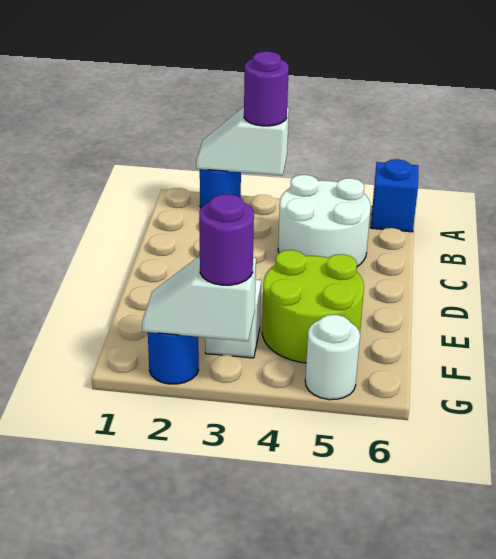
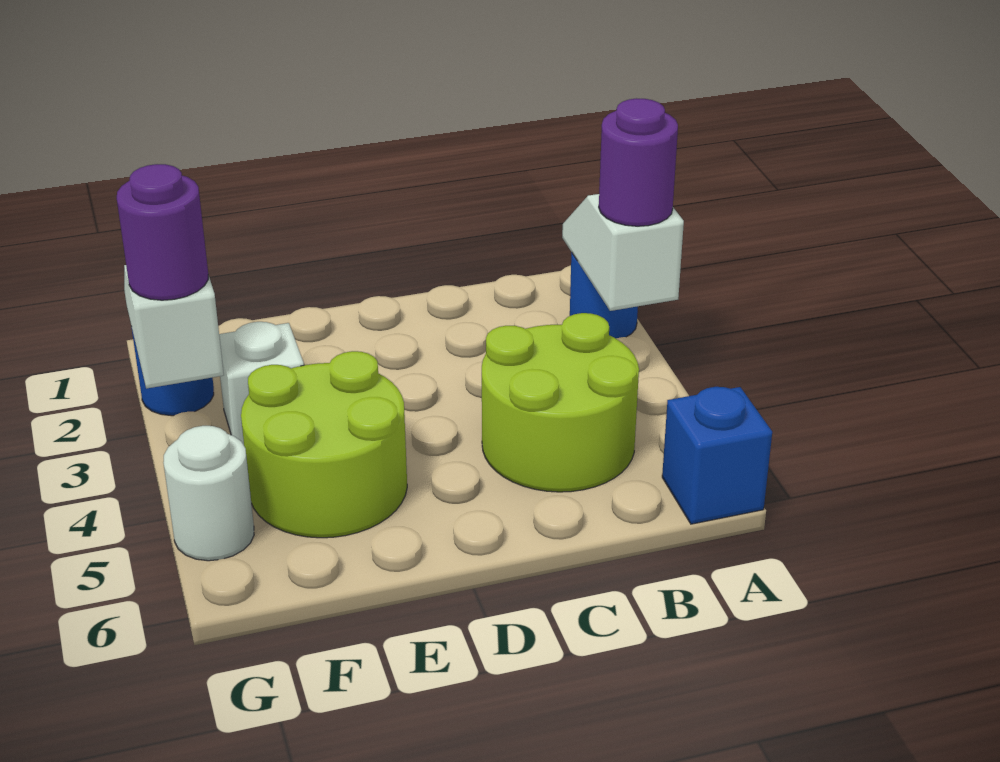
white 2x2 round brick [278,175,371,267] -> lime 2x2 round brick [482,313,639,492]

